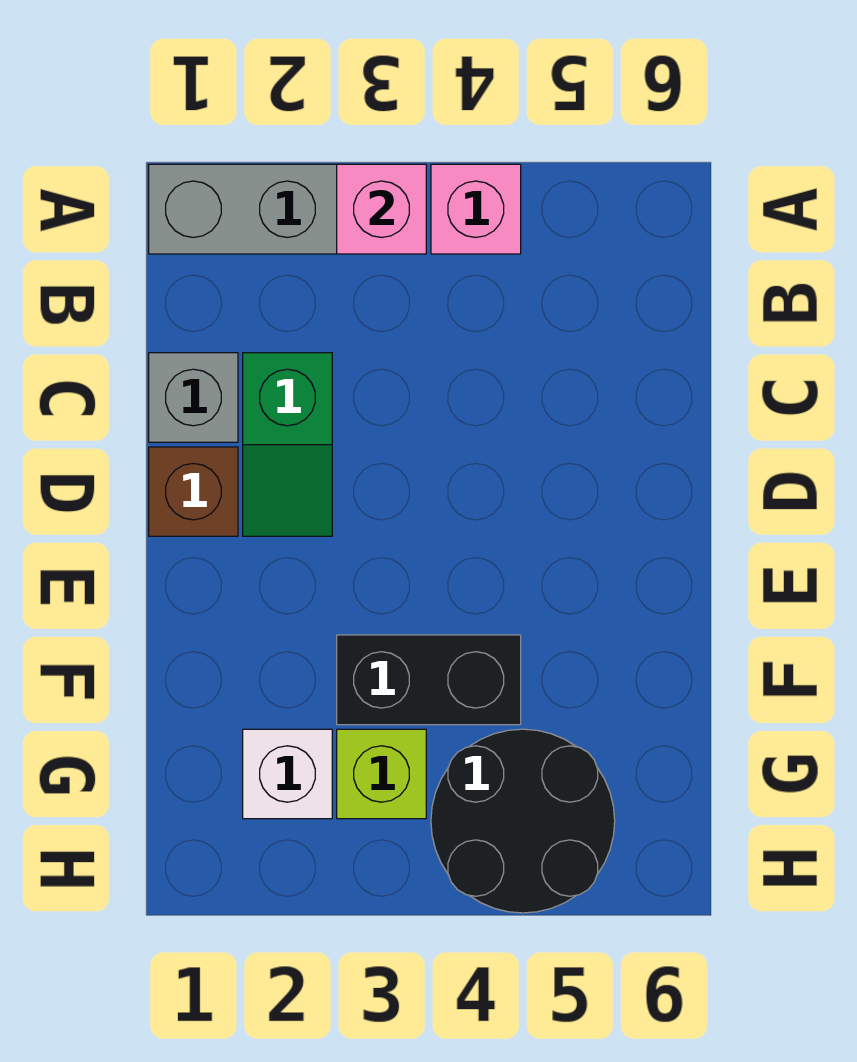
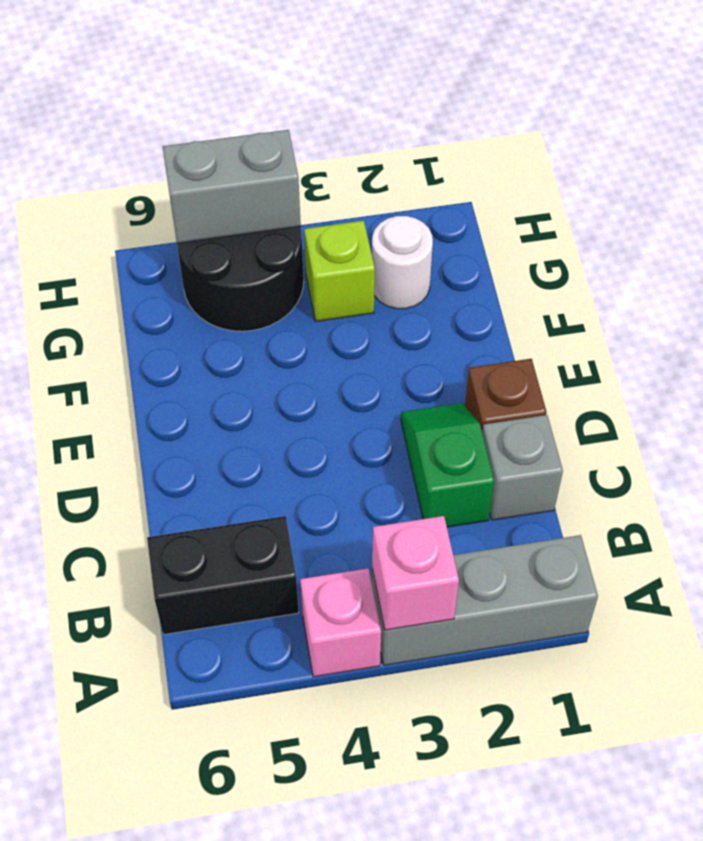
black 1x2 brick [337,635,521,725] -> black 1x2 brick moved to [147,516,299,635]
white 1x1 brick [243,729,332,819] -> white 1x1 round brick [372,216,433,309]
none -> grey 1x2 brick [163,130,301,243]

